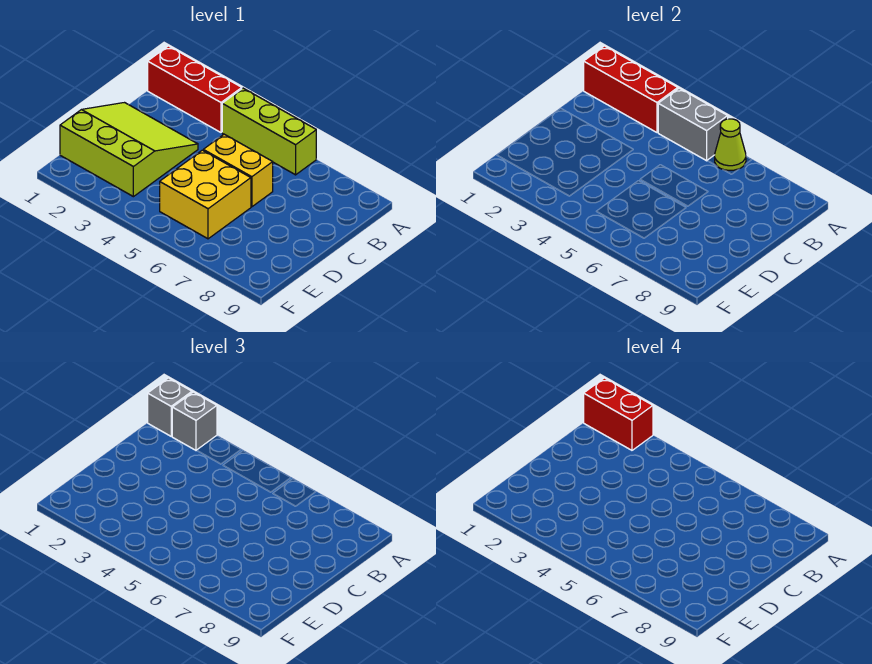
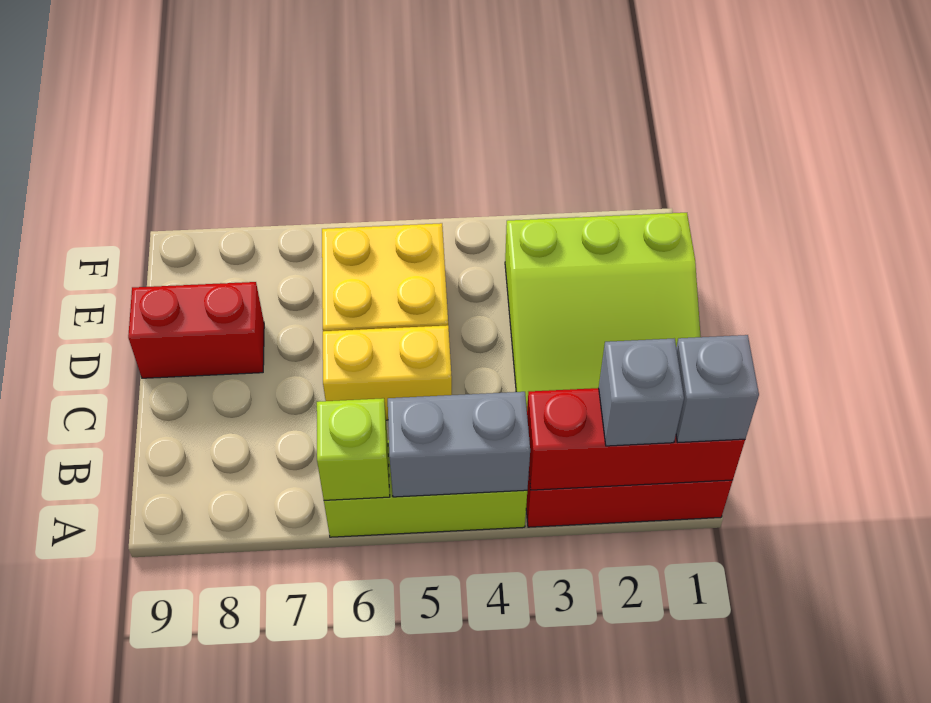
red 1x2 brick [584,378,653,450] -> red 1x2 brick moved to [128,282,264,378]
lime 1x1 cone [715,119,746,170] -> lime 1x1 brick [317,398,390,500]

